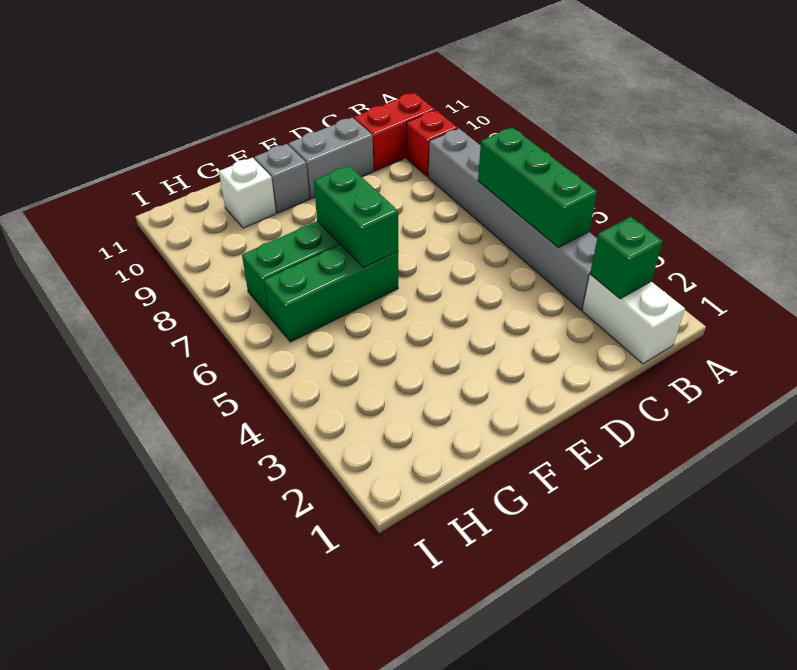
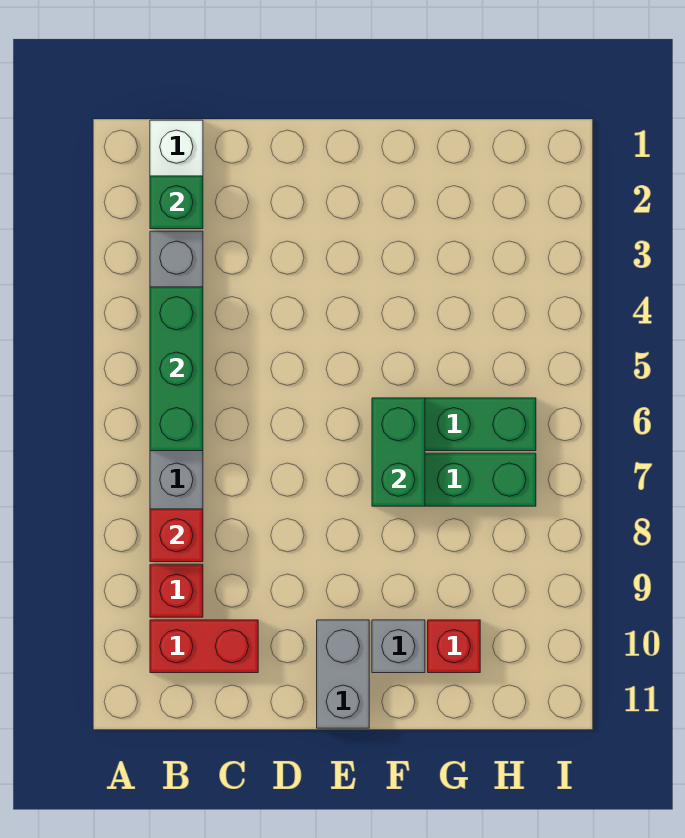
none -> red 1x1 brick [150,509,203,562]
grey 1x2 brick [289,117,374,199] -> grey 1x2 brick turned to [317,620,369,728]
white 1x1 brick [219,158,276,228] -> red 1x1 brick [428,620,480,673]

